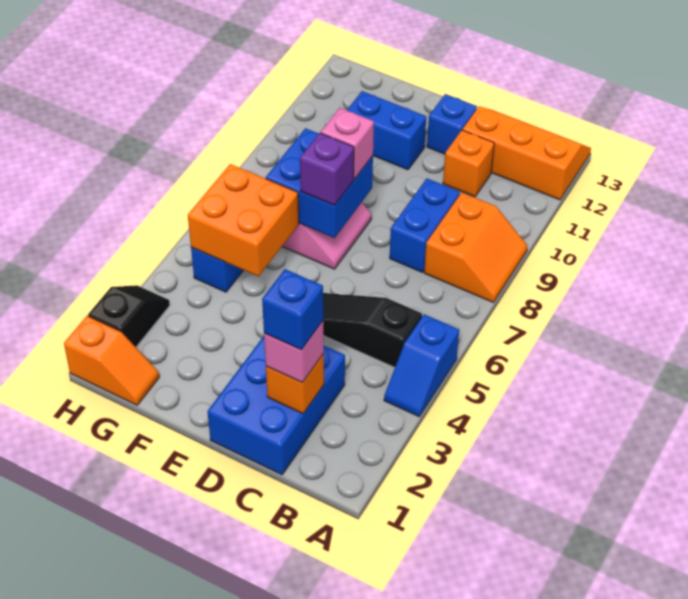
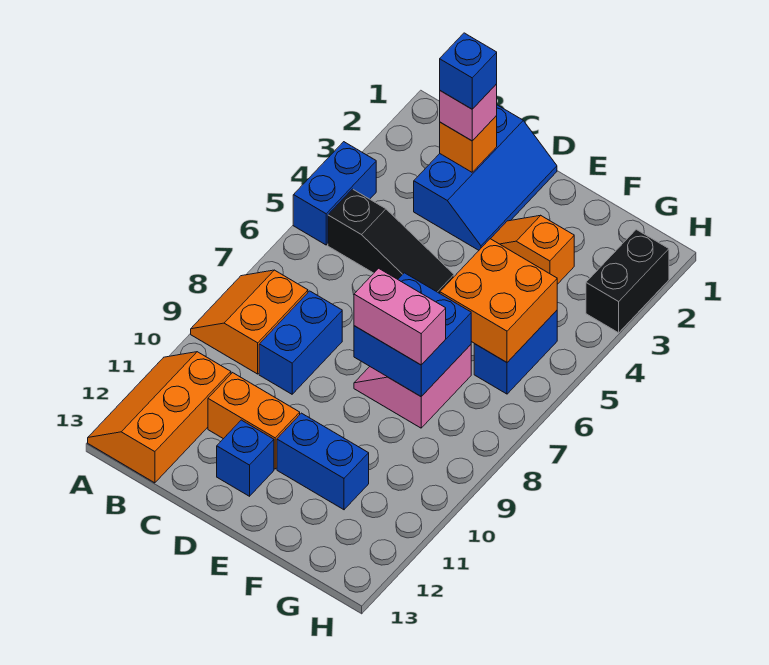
blue 1x2 slope [384,314,459,417] -> blue 1x2 brick [293,142,376,245]
orange 2x3 slope [463,106,591,200] -> orange 2x3 slope turned to [88,352,231,483]
blue 2x3 brick [207,336,345,475] -> blue 2x3 slope [414,105,557,250]
orange 1x1 brick [443,130,494,197] -> orange 1x2 brick [208,373,300,469]
purple 1x1 brick [300,133,354,205] -> none
pink 1x1 brick [321,108,374,179] -> pink 1x2 brick [354,268,446,365]
orange 1x2 slope [64,316,159,405] -> orange 1x2 slope moved to [491,215,574,284]
black 1x2 slope [88,285,170,347] -> black 1x2 brick [586,229,669,333]

